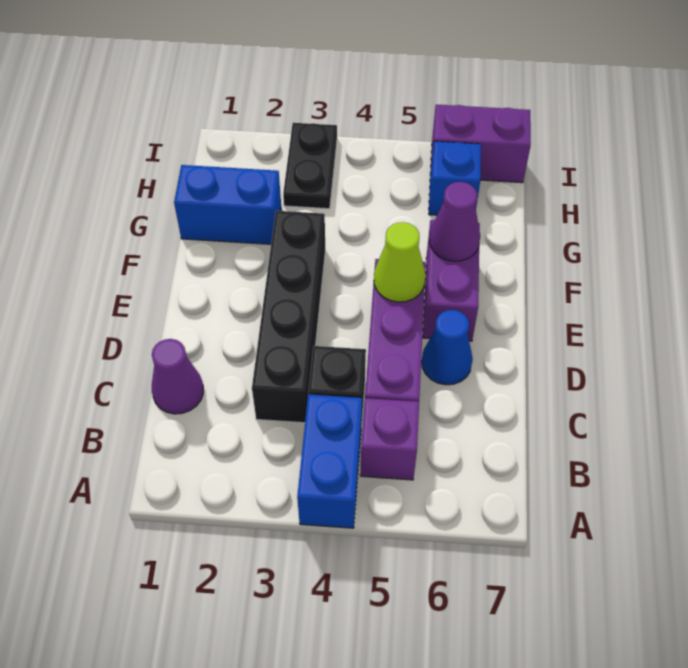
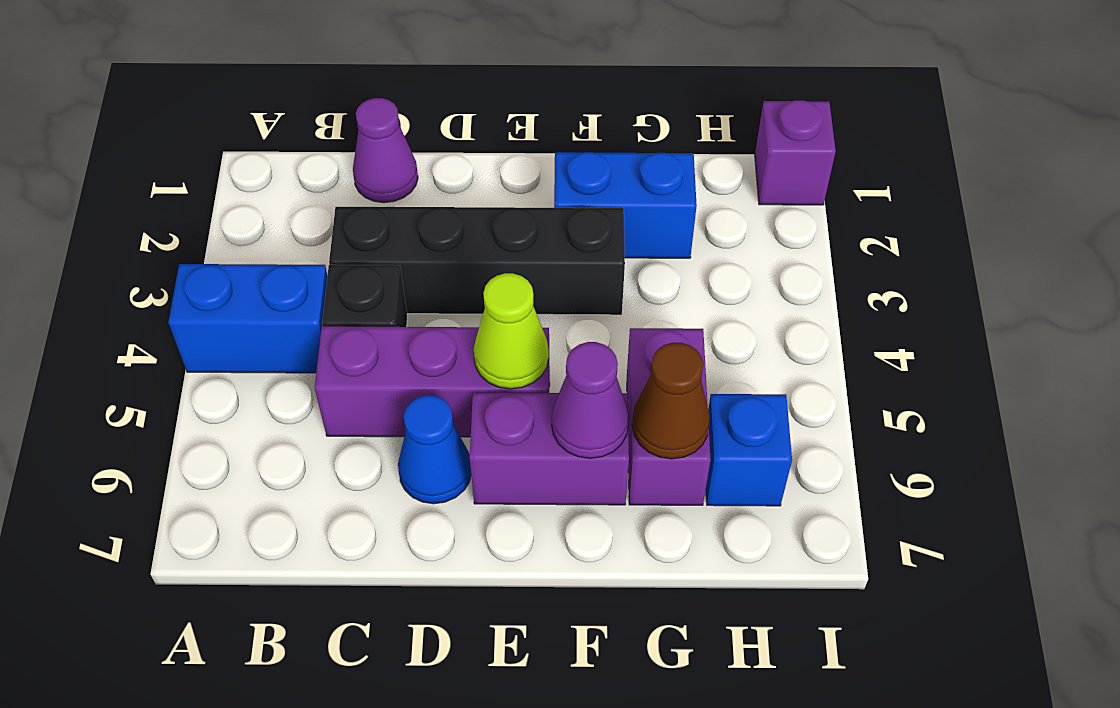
purple 1x1 brick [360,398,419,480] -> purple 1x1 brick moved to [755,100,836,205]
blue 1x2 brick [174,165,281,244] -> blue 1x2 brick turned to [554,152,697,258]
none -> brown 1x1 cone [632,343,710,459]
black 1x2 plate [283,123,337,209] -> none
purple 1x2 brick [430,105,531,183] -> purple 1x2 brick moved to [627,328,711,505]

